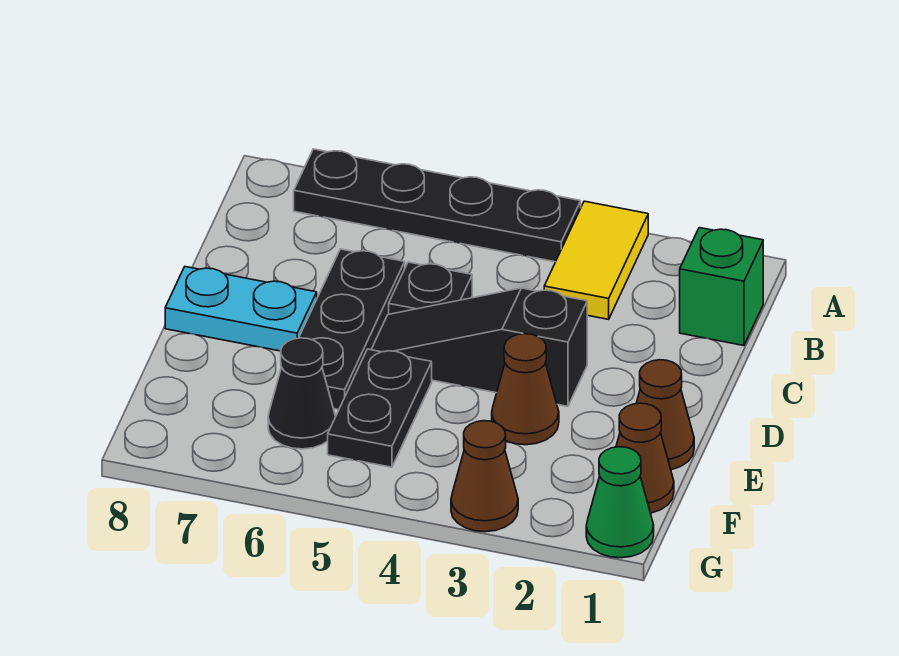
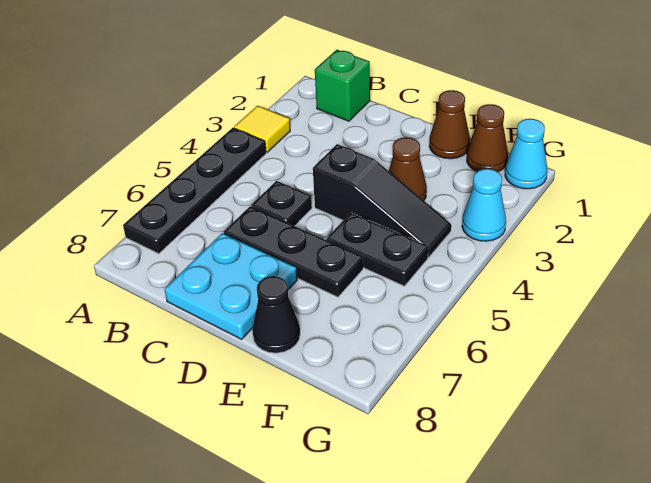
yellow 1x2 tile [544,201,648,319] -> yellow 1x1 tile [234,106,290,152]
black 1x3 slope [371,288,587,406] -> black 1x3 slope turned to [313,144,451,257]
cyan 1x2 plate [165,267,317,351] -> cyan 2x2 plate [164,233,297,339]
black 1x1 cone [268,338,335,449] -> black 1x1 cone moved to [252,276,300,353]
green 1x1 cone [586,447,654,558] -> cyan 1x1 cone [505,119,547,189]
brown 1x1 cone [451,421,518,532] -> cyan 1x1 cone [462,169,506,241]

